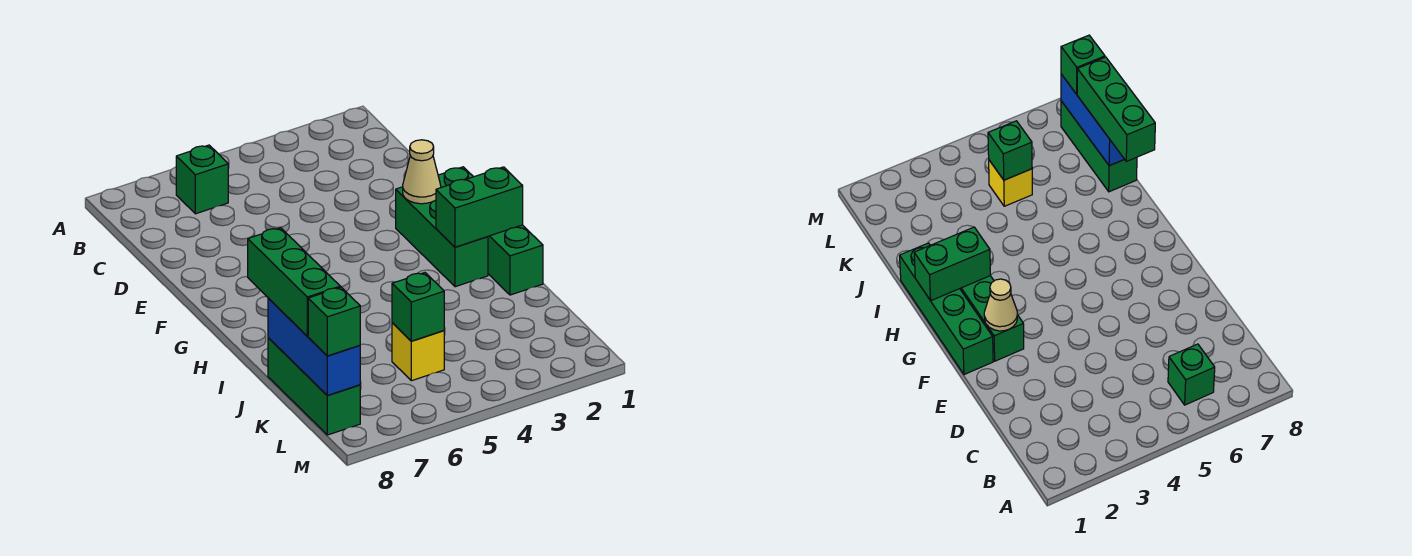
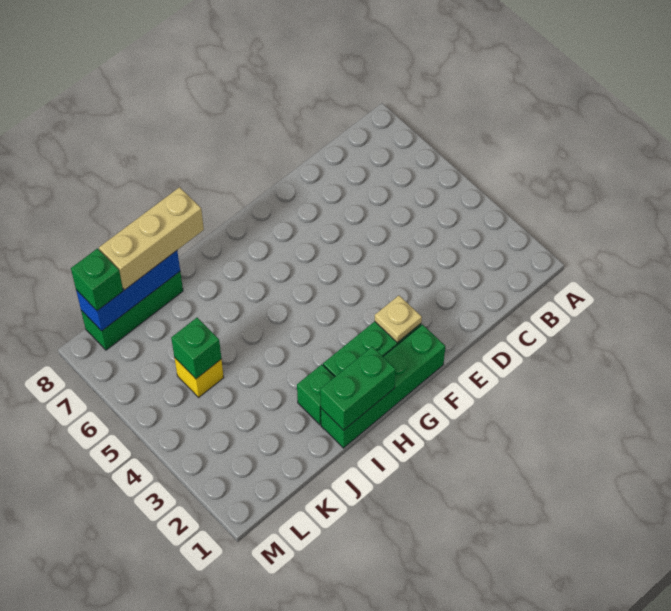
green 1x1 brick [176,145,228,214] -> green 1x1 brick moved to [297,364,335,425]
tan 1x1 cone [403,140,441,204] -> tan 1x1 plate [375,296,422,343]
green 1x2 brick [436,167,523,247] -> green 1x2 brick turned to [320,347,396,430]
green 1x3 brick [248,228,340,336] -> tan 1x3 brick [99,187,204,290]

